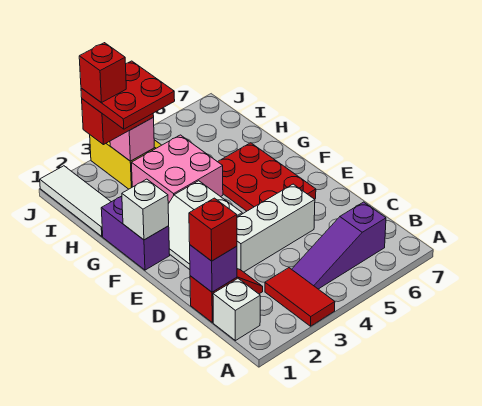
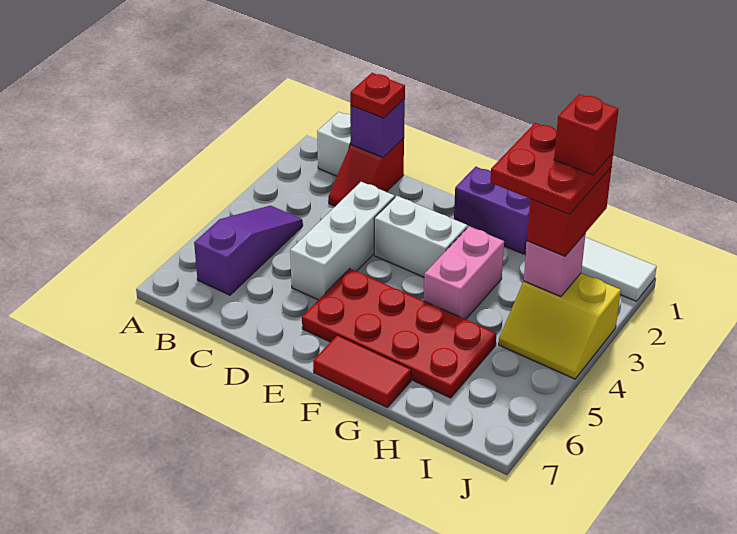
red 1x2 tile [265,268,335,326] -> red 1x2 tile moved to [313,335,411,408]
red 1x1 brick [189,198,237,261] -> red 1x1 plate [350,73,405,118]
red 2x3 plate [218,143,316,211] -> red 2x4 plate [302,269,496,398]
white 1x1 brick [122,179,169,240] -> none
pink 2x2 brick [132,135,223,204] -> pink 1x2 brick [424,227,504,320]

